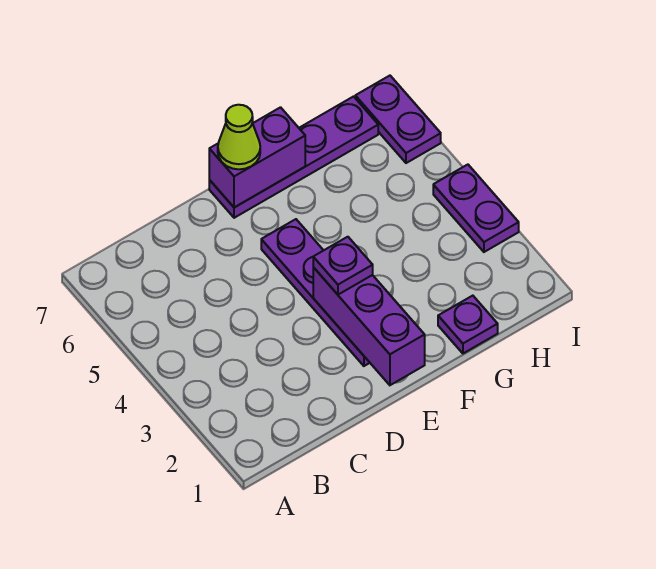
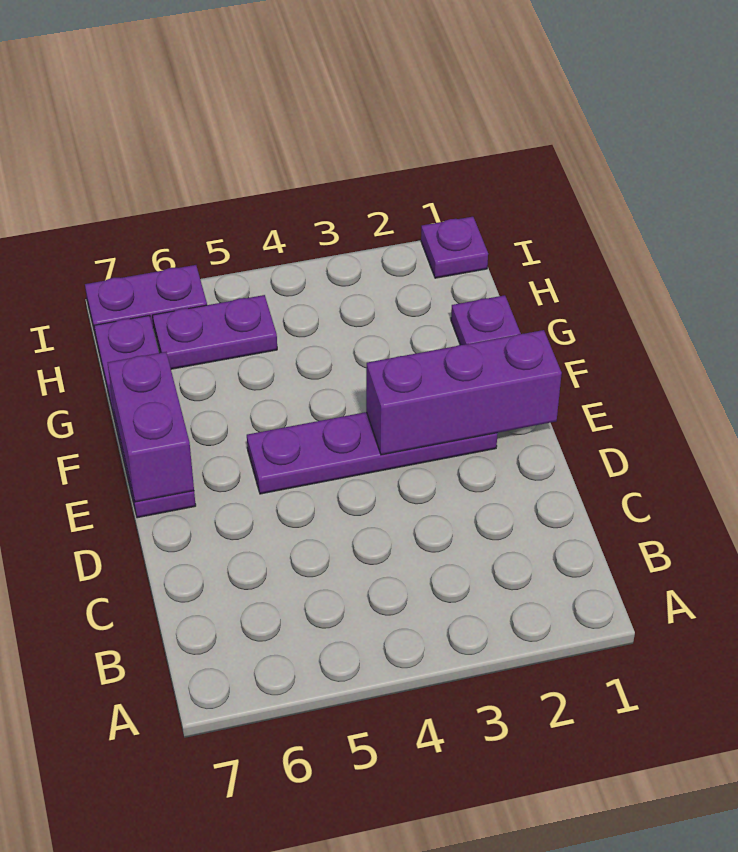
purple 1x1 plate [313,237,373,295] -> purple 1x1 plate moved to [421,217,488,278]
lime 1x1 cone [218,105,260,169] -> none
purple 1x2 plate [433,165,519,252] -> purple 1x2 plate moved to [153,295,277,369]

